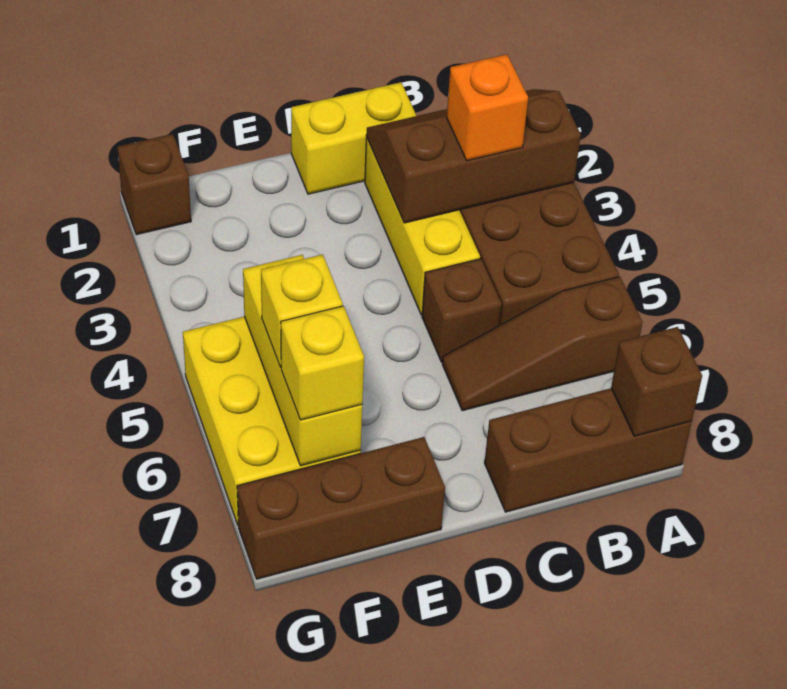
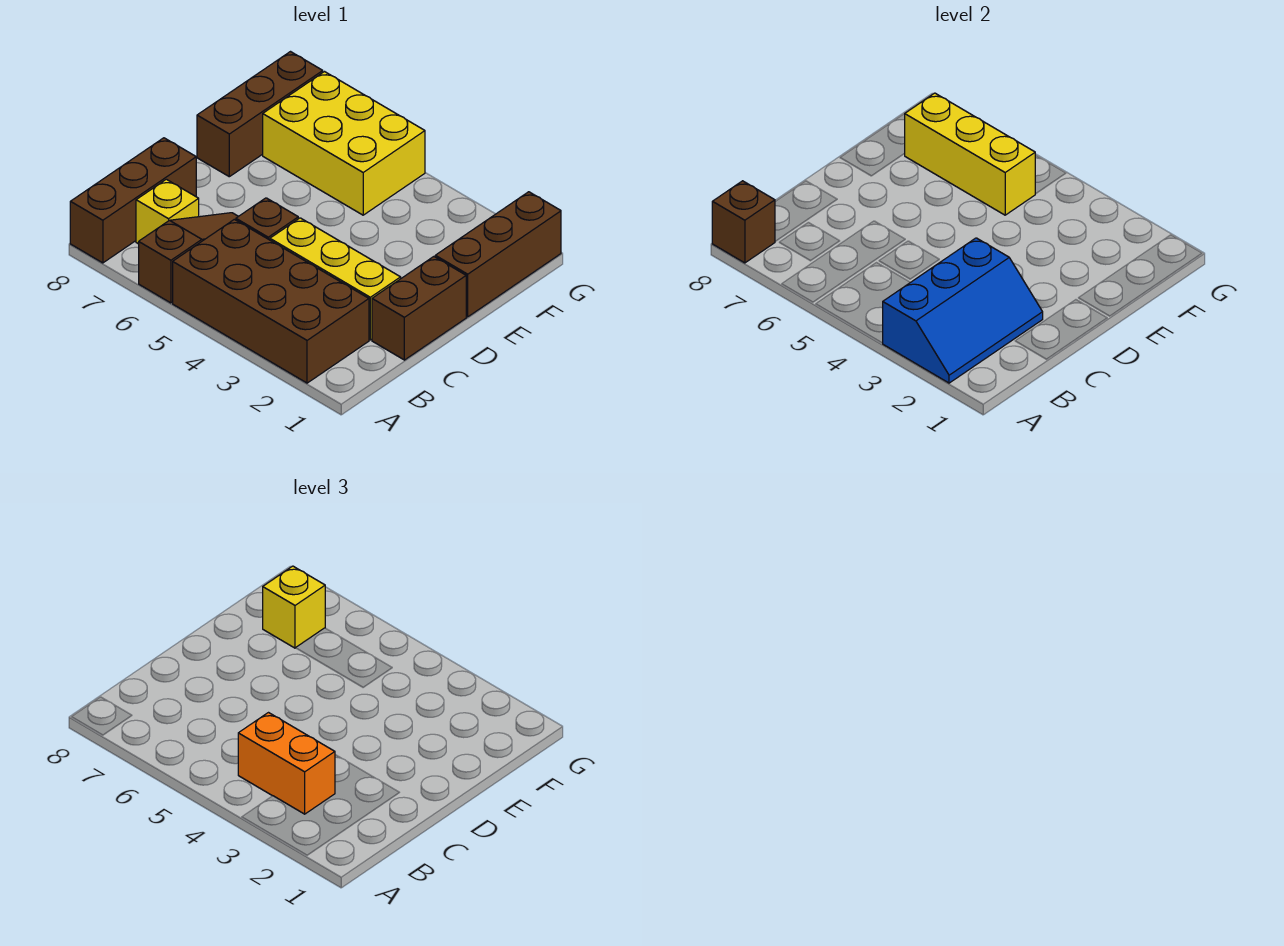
brown 2x3 slope [366,89,581,223] -> blue 2x3 slope [883,238,1043,383]
orange 1x1 brick [447,54,528,160] -> orange 1x2 brick [238,713,335,814]
yellow 1x2 brick [291,82,416,194] -> brown 1x2 brick [372,257,466,360]
yellow 1x1 brick [261,254,343,367] -> yellow 1x1 brick moved to [136,179,199,244]
brown 1x1 brick [117,134,191,235] -> brown 1x3 brick [435,192,561,317]

